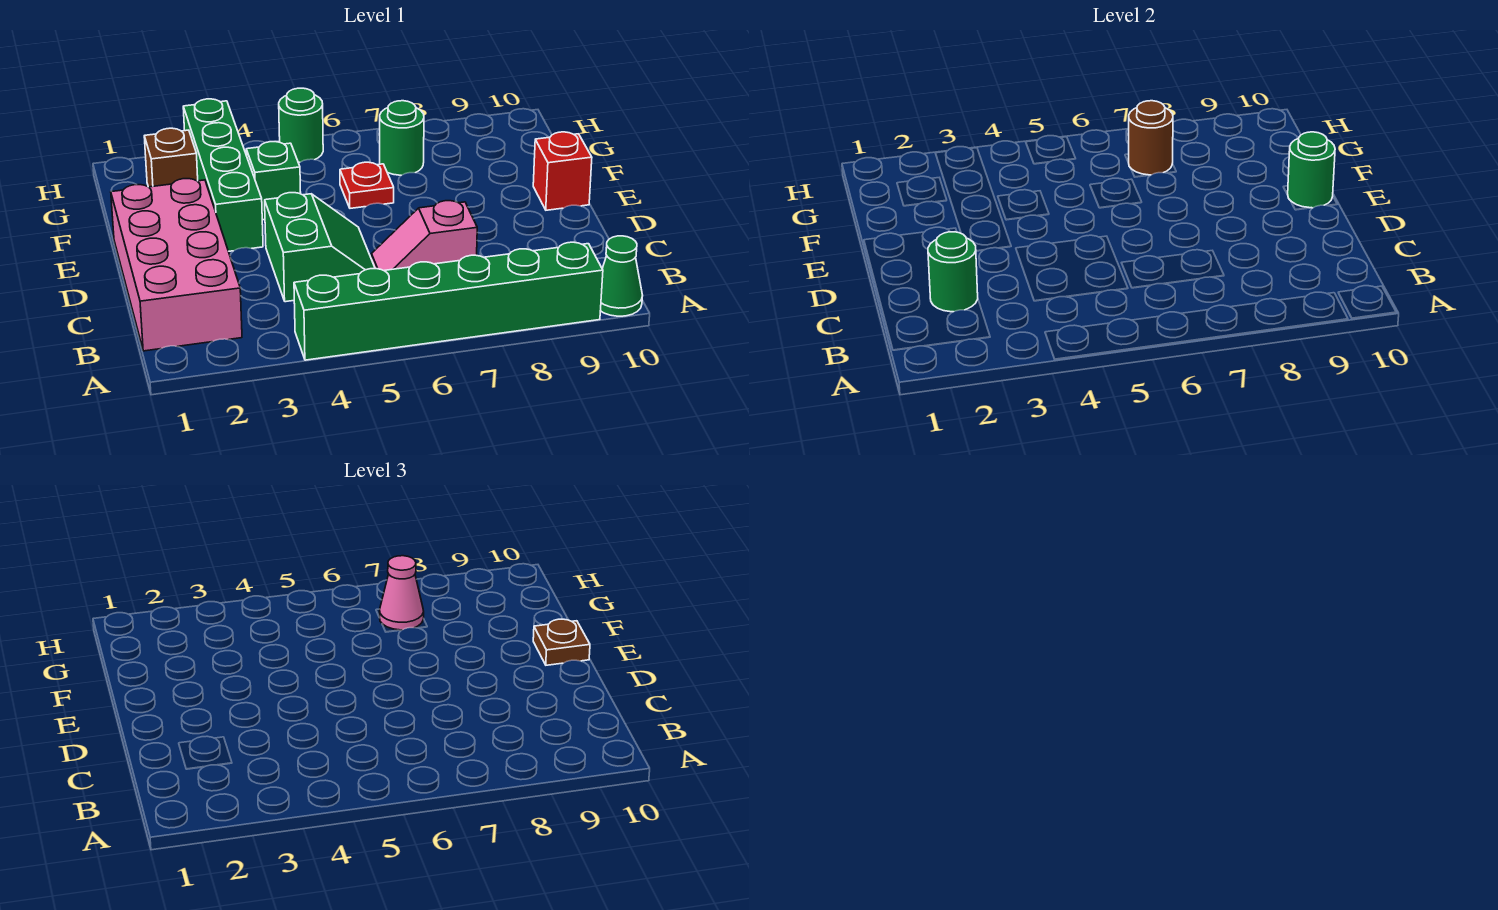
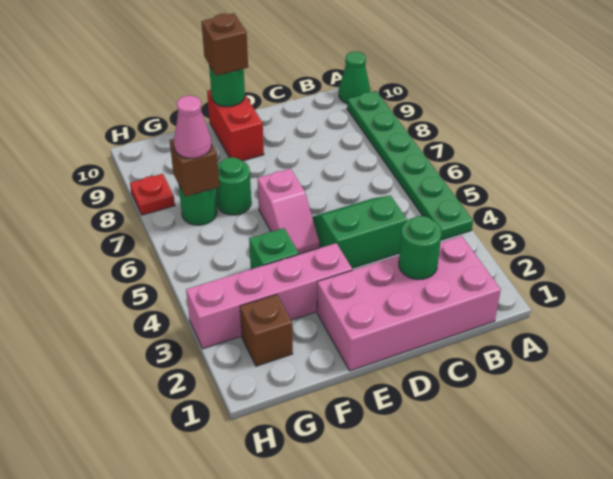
green 1x6 brick [294,242,603,360] -> green 1x6 plate [347,91,473,240]
pink 1x2 slope [372,201,477,271] -> pink 1x2 slope moved to [257,169,319,254]
green 1x4 brick [183,99,263,251] -> pink 1x4 brick [186,243,352,349]
red 1x1 brick [533,132,592,210] -> red 1x2 brick [207,90,264,161]
brown 1x1 plate [533,619,590,665] -> brown 1x1 brick [201,13,248,76]
red 1x1 plate [340,162,394,208] -> red 1x1 plate moved to [130,174,175,215]
brown 1x1 round brick [1128,101,1173,175] -> brown 1x1 brick [170,139,219,197]
green 1x1 round brick [279,88,323,162] -> green 1x1 round brick moved to [215,157,251,215]

